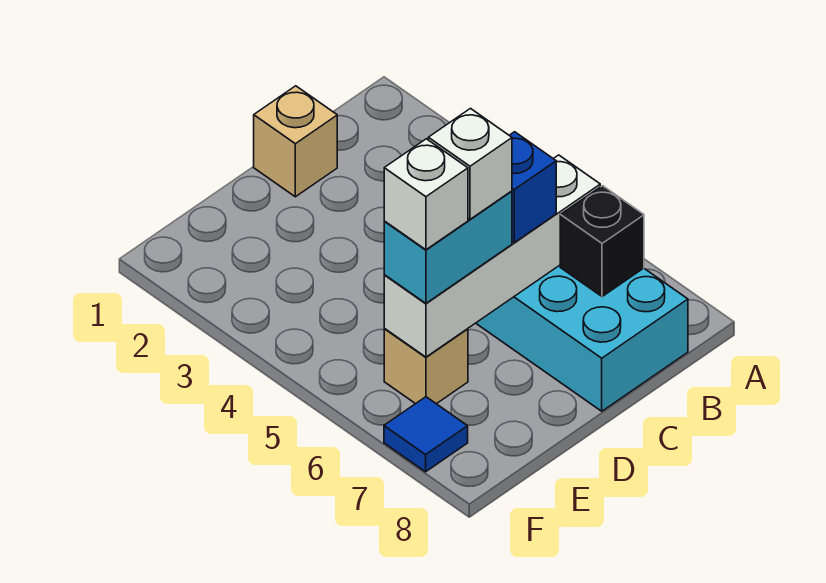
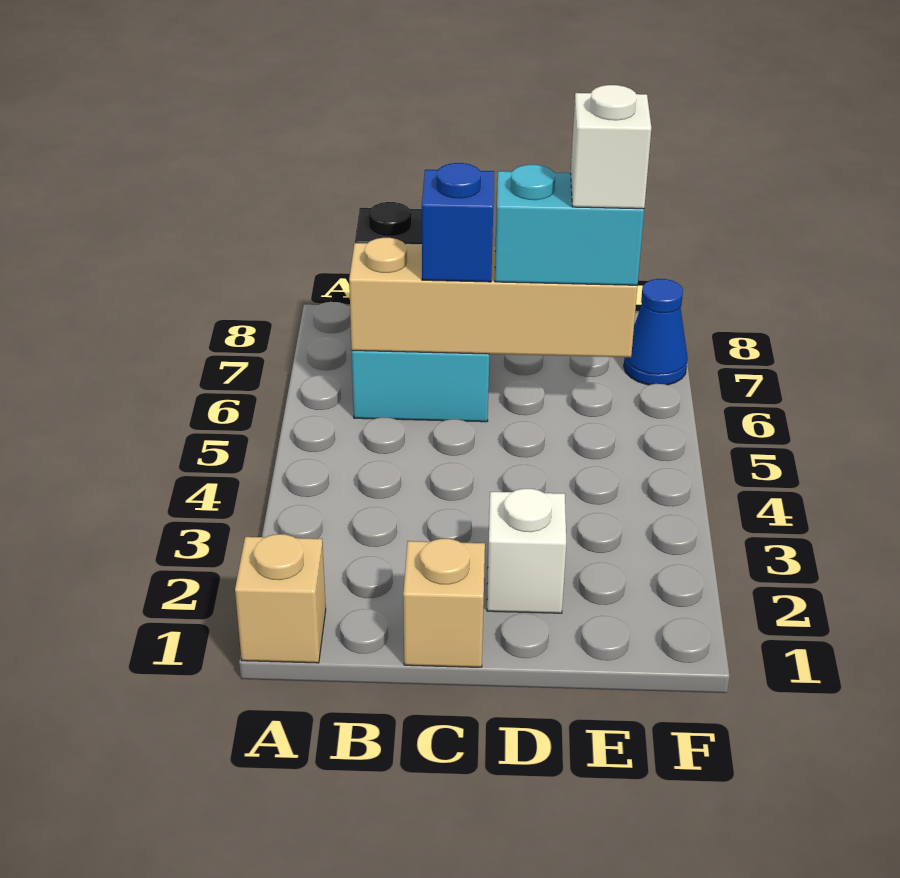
white 1x4 brick [384,155,600,357] -> tan 1x4 brick [349,238,637,357]
white 1x1 brick [428,109,512,219] -> white 1x1 brick moved to [487,489,566,613]
tan 1x1 brick [384,329,468,404] -> tan 1x1 brick moved to [235,534,326,663]
blue 1x1 tile [384,397,468,472] -> blue 1x1 cone [624,279,688,385]

